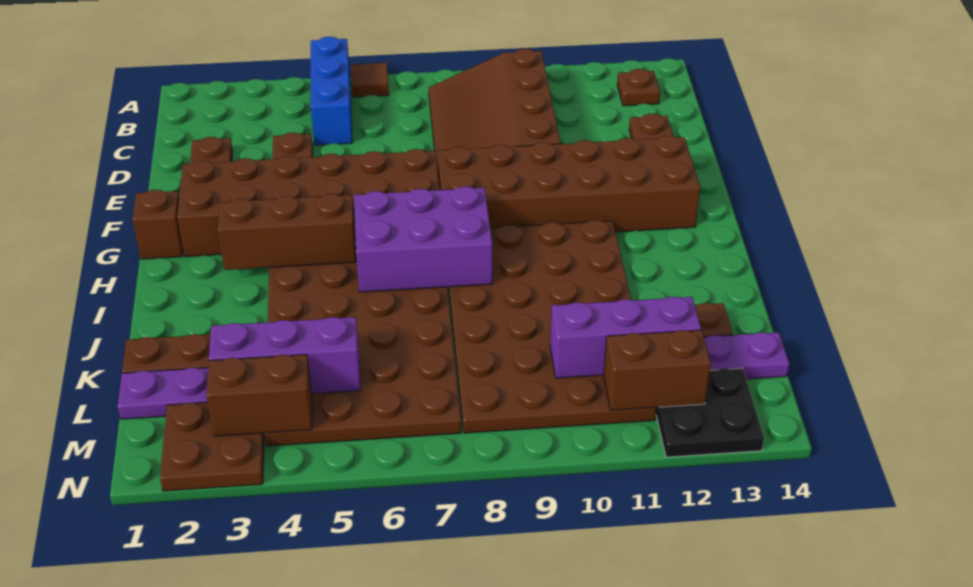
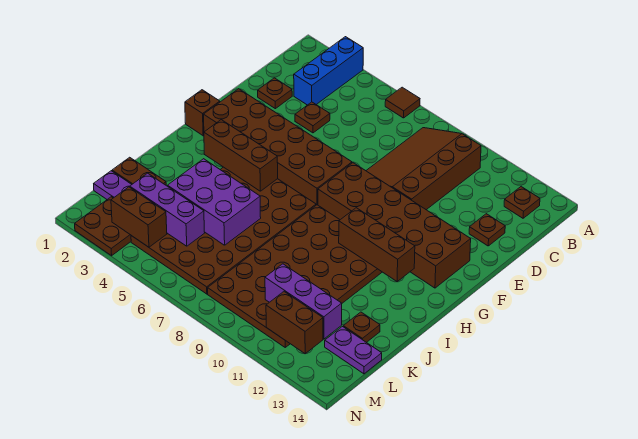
blue 1x3 brick [311,37,352,145] -> blue 1x3 brick moved to [294,37,363,105]
purple 2x3 brick [354,186,492,292] -> purple 2x3 brick moved to [167,159,261,245]
none -> brown 1x3 brick [339,208,415,281]
black 2x2 plate [656,368,764,457] -> none

